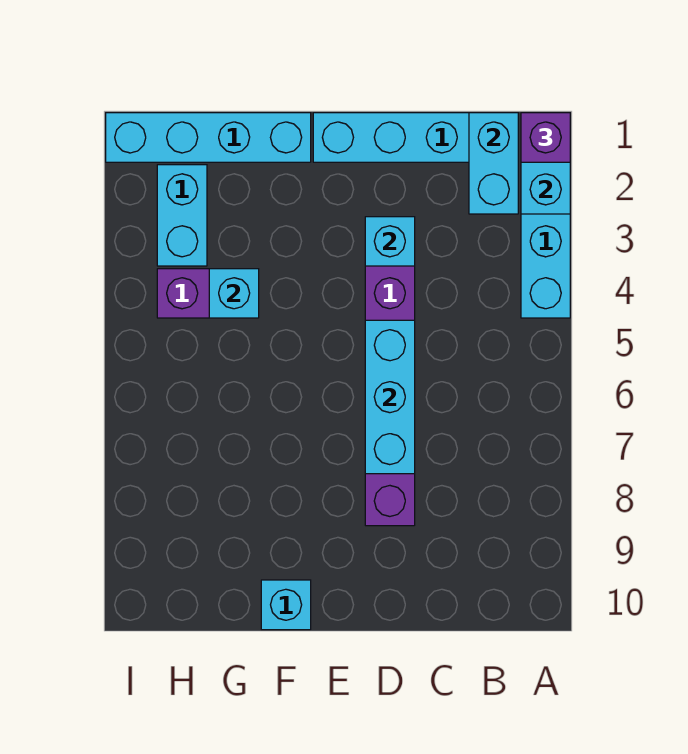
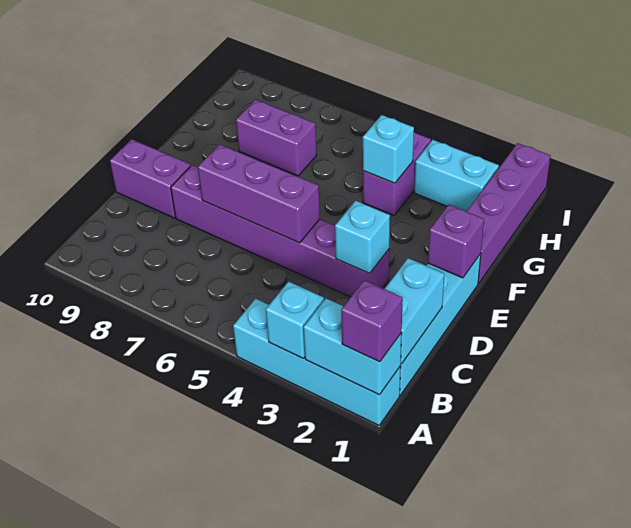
cyan 1x2 brick [469,113,518,214] -> cyan 1x2 brick turned to [385,258,444,364]
cyan 1x3 brick [365,320,415,474] -> purple 1x3 brick [198,144,320,243]
none -> purple 1x2 brick [110,139,191,218]
none -> purple 1x1 brick [428,205,484,278]
cyan 1x4 brick [106,113,311,162] -> purple 1x4 brick [467,143,551,283]
cyan 1x1 brick [261,580,311,630] -> cyan 1x1 brick moved to [266,282,324,358]
none -> purple 1x2 brick [236,100,317,176]

